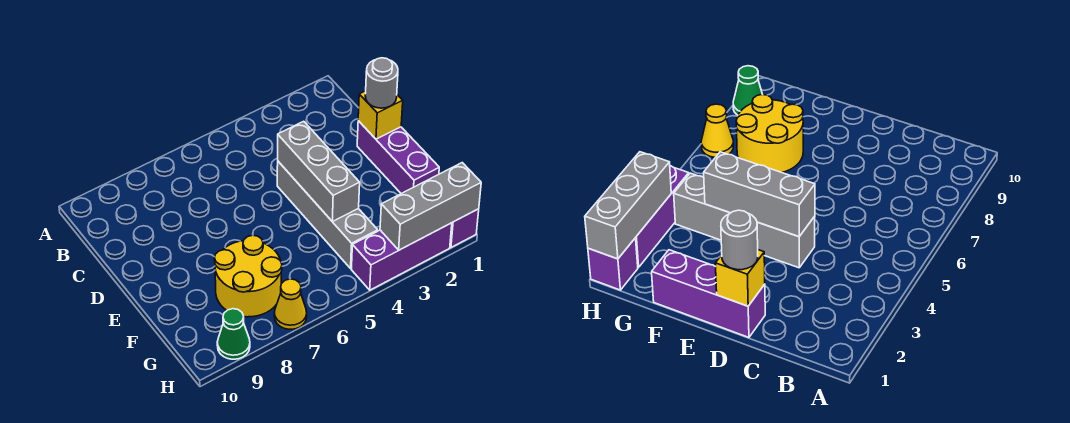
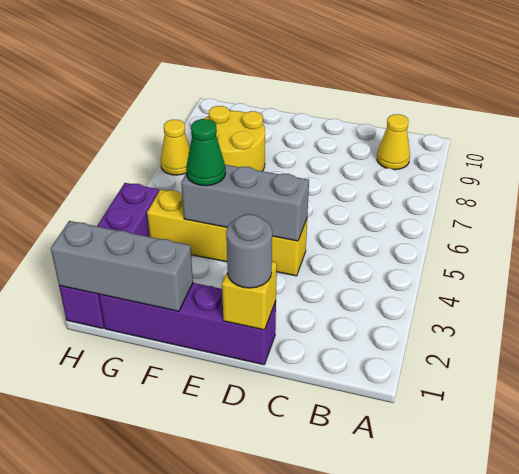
none -> yellow 1x1 cone [377,114,410,170]
purple 1x3 brick [357,121,439,194] -> purple 1x4 brick [99,283,276,365]
grey 1x4 brick [277,161,378,268] -> yellow 1x4 brick [147,189,307,276]
grey 1x3 brick [380,163,481,250] -> grey 1x3 brick turned to [51,221,193,311]
green 1x1 cone [217,309,250,359] -> green 1x1 cone moved to [186,119,226,186]

